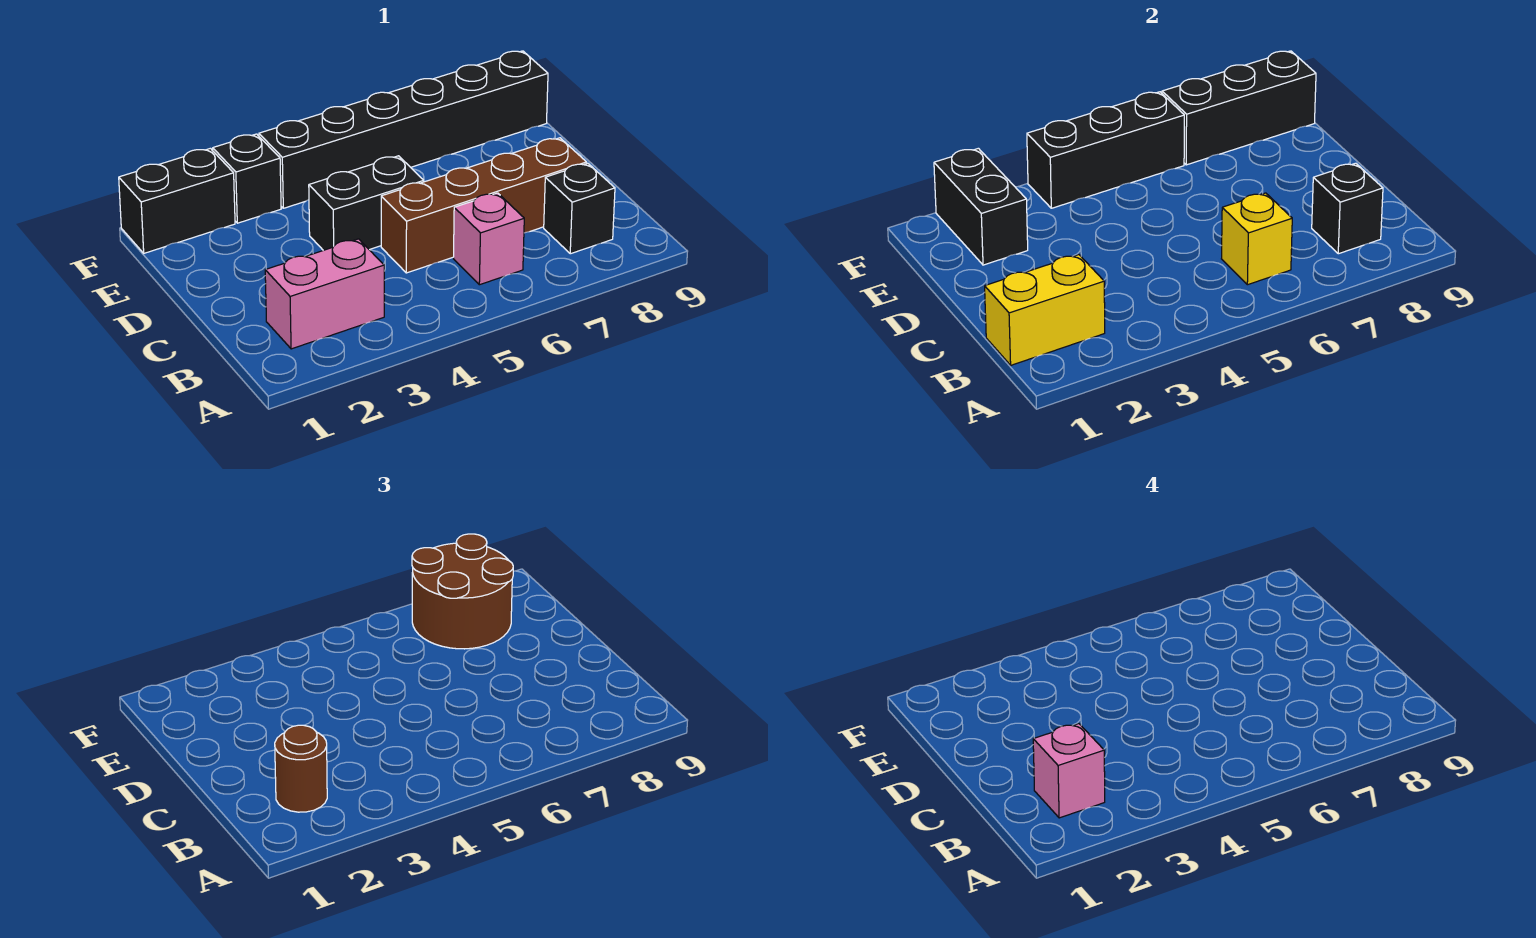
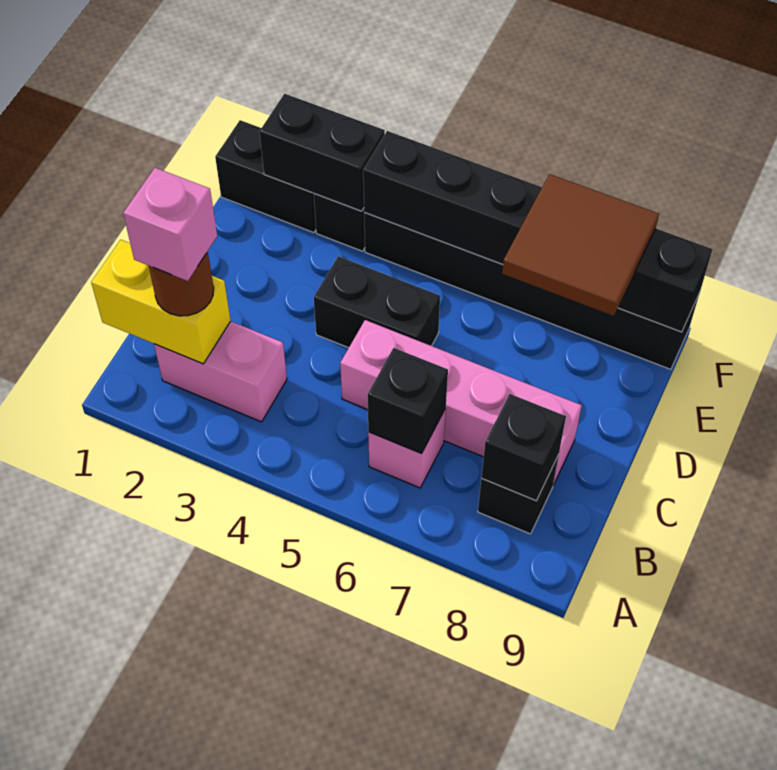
yellow 1x1 brick [1222,193,1292,285] -> black 1x1 brick [368,348,448,454]
brown 1x4 brick [381,138,587,273] -> pink 1x4 brick [340,320,582,485]
black 1x2 brick [934,148,1028,265] -> black 1x2 brick turned to [259,94,385,211]
brown 2x2 round brick [412,534,513,649] -> brown 2x2 tile [502,174,659,316]

